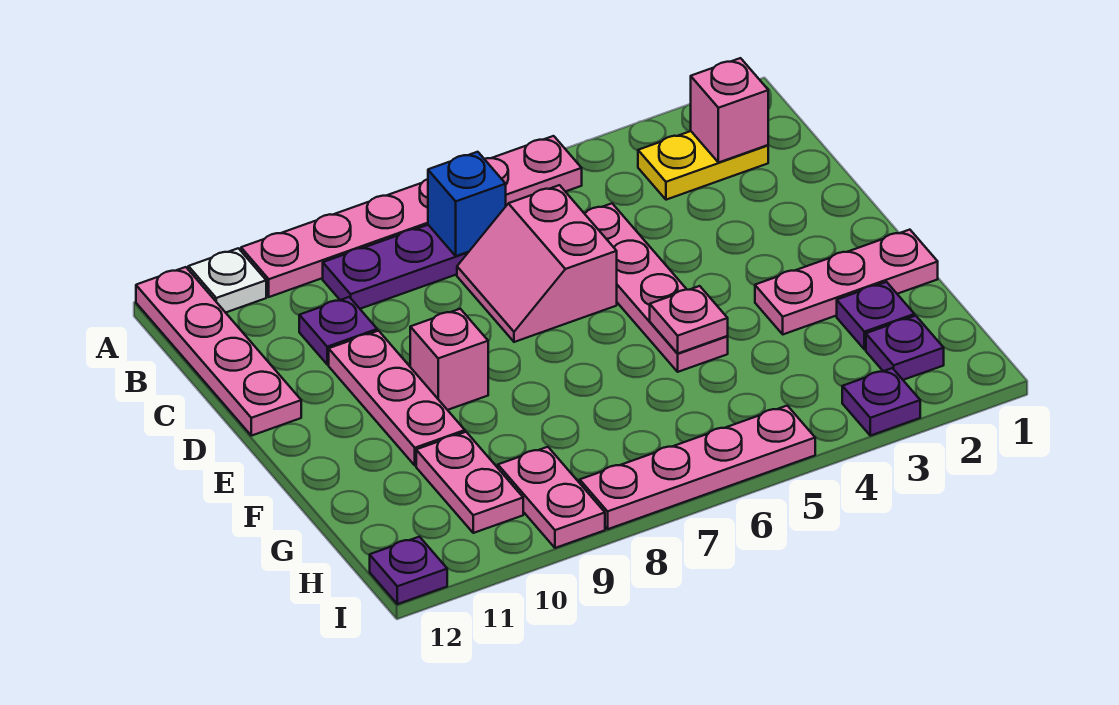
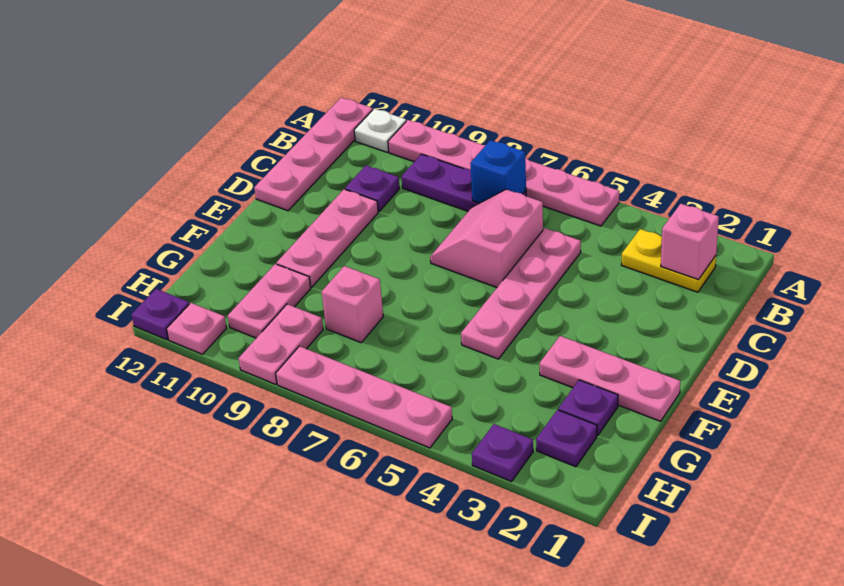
pink 1x1 brick [410,309,488,410] -> pink 1x1 brick moved to [322,266,383,343]
pink 1x1 plate [650,286,728,354] -> pink 1x1 plate moved to [167,303,227,354]

